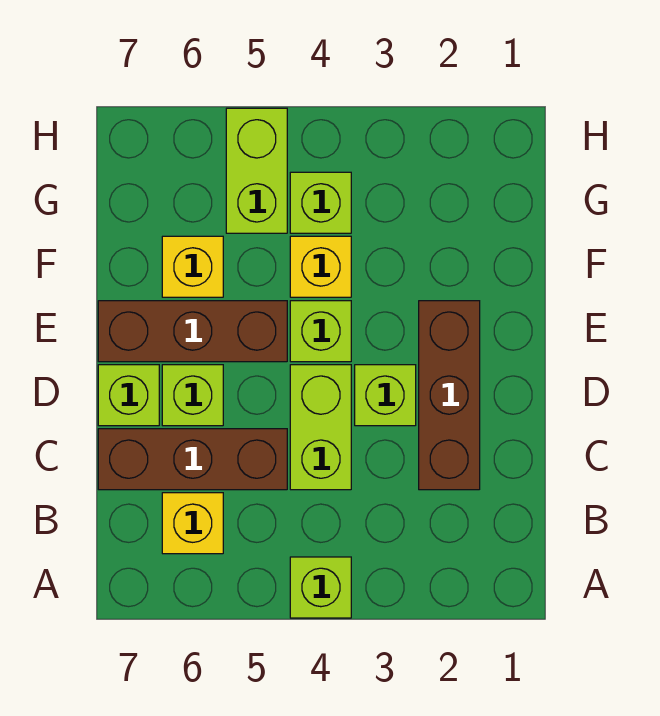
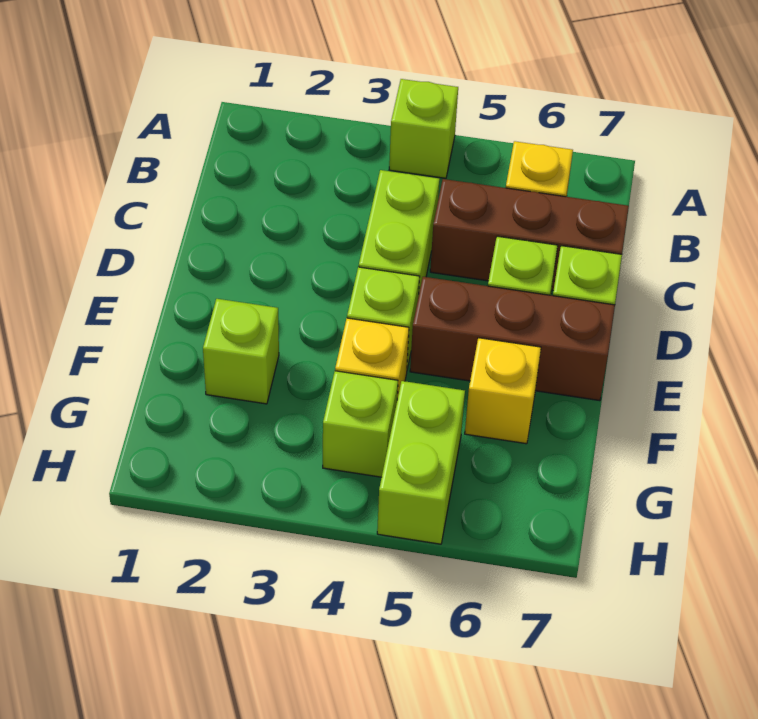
brown 1x3 brick [419,301,480,490] -> none
lime 1x1 brick [355,365,416,426] -> lime 1x1 brick moved to [203,299,279,404]

